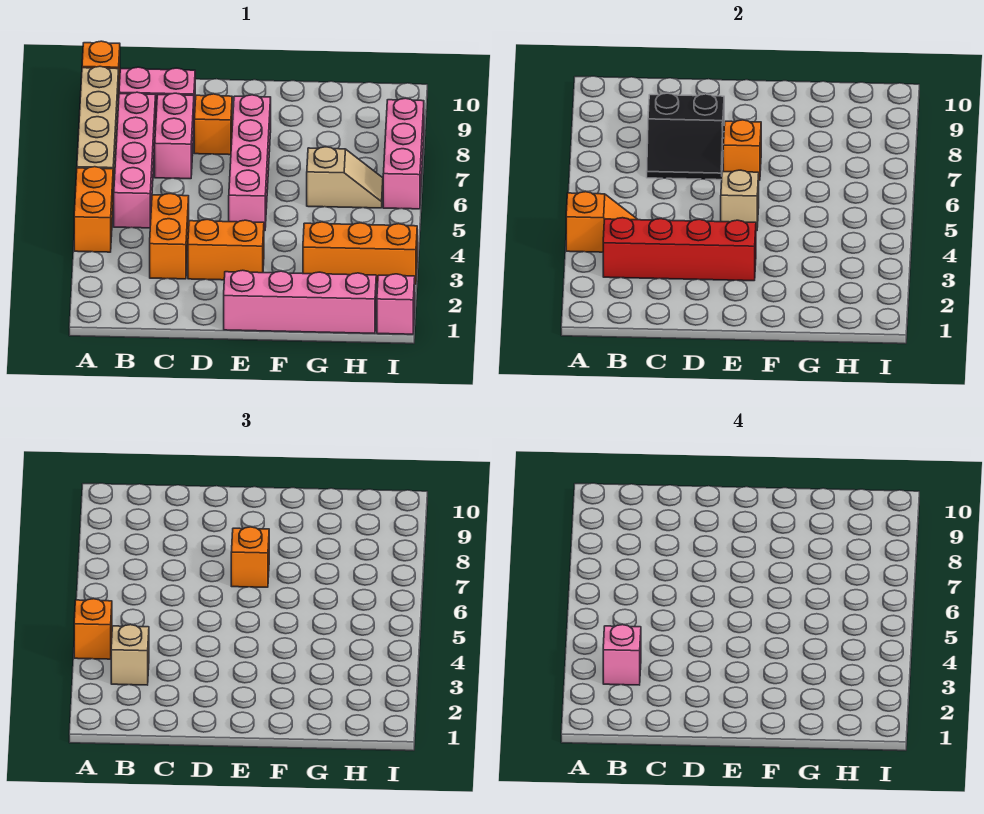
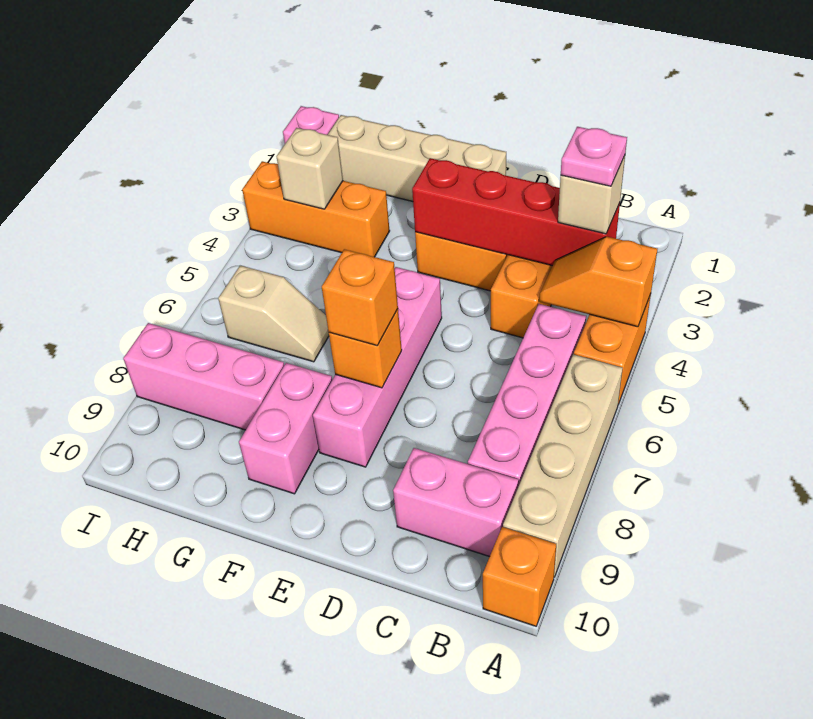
orange 1x1 brick [74,599,112,659] -> none
pink 1x1 brick [603,625,641,685] -> pink 1x1 plate [561,127,627,186]
pink 1x2 brick [155,93,194,179] -> pink 1x2 brick moved to [239,363,332,494]
black 2x2 slope [647,93,724,180] -> none
orange 1x1 brick [194,94,232,155] -> none
pink 1x4 brick [224,270,376,333] -> tan 1x4 brick [328,115,506,201]
tan 1x1 brick [721,170,759,231] -> tan 1x1 brick moved to [276,128,343,209]
tan 1x2 slope [307,147,383,208] -> tan 1x2 slope turned to [218,265,329,362]
pink 1x3 brick [383,98,424,209] -> pink 1x3 brick turned to [123,323,284,430]

